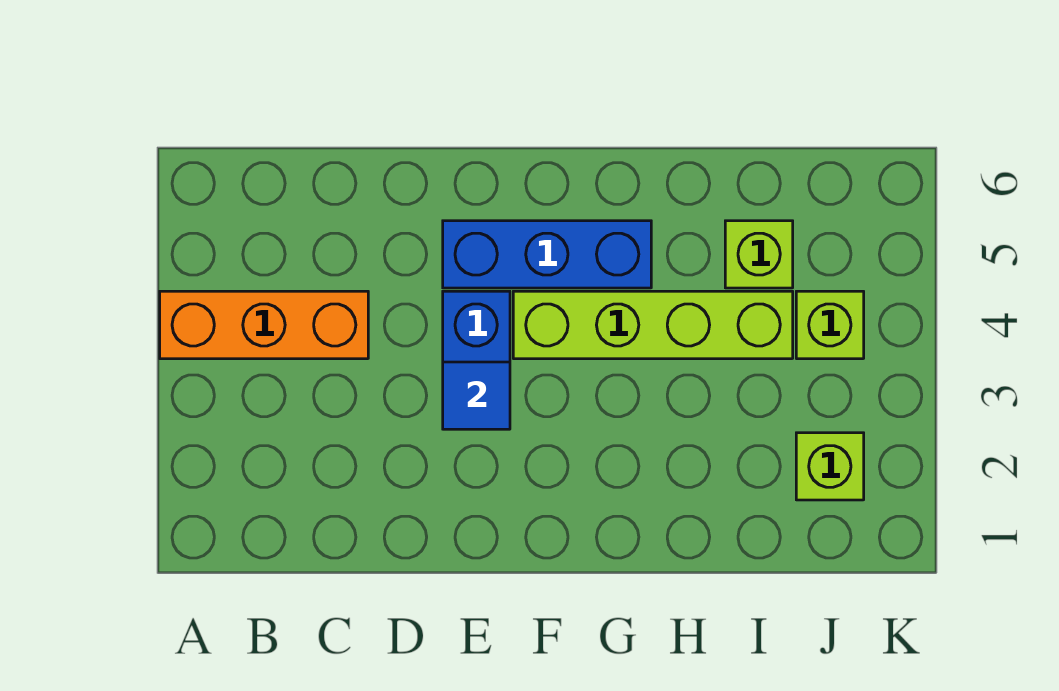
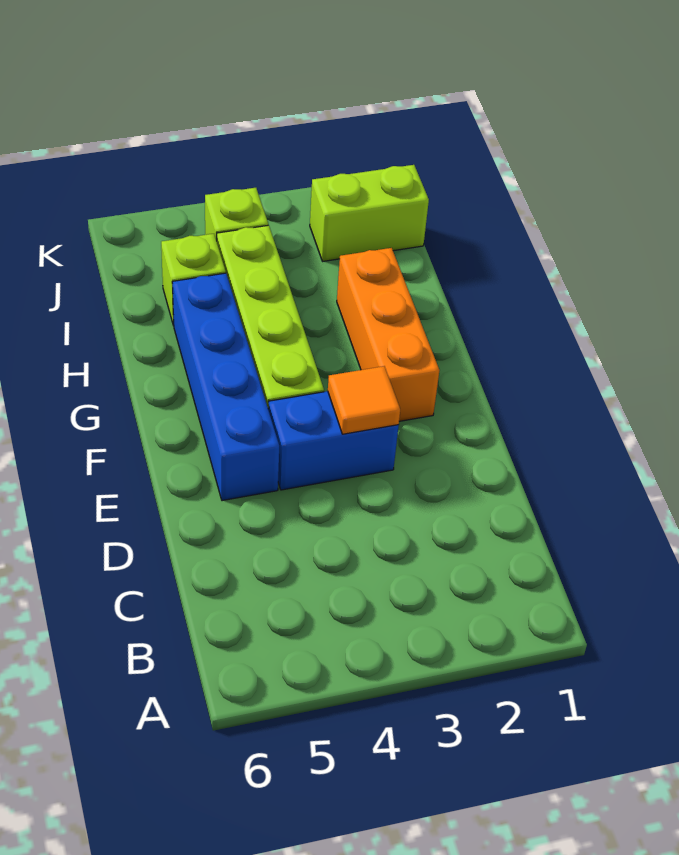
orange 1x3 brick [160,291,368,359] -> orange 1x3 brick moved to [337,248,439,421]
blue 1x1 tile [443,362,510,429] -> orange 1x1 tile [328,366,400,434]
blue 1x3 brick [443,221,651,288] -> blue 1x4 brick [172,273,279,501]
lime 1x1 brick [796,433,864,500] -> lime 1x2 brick [310,165,429,261]

